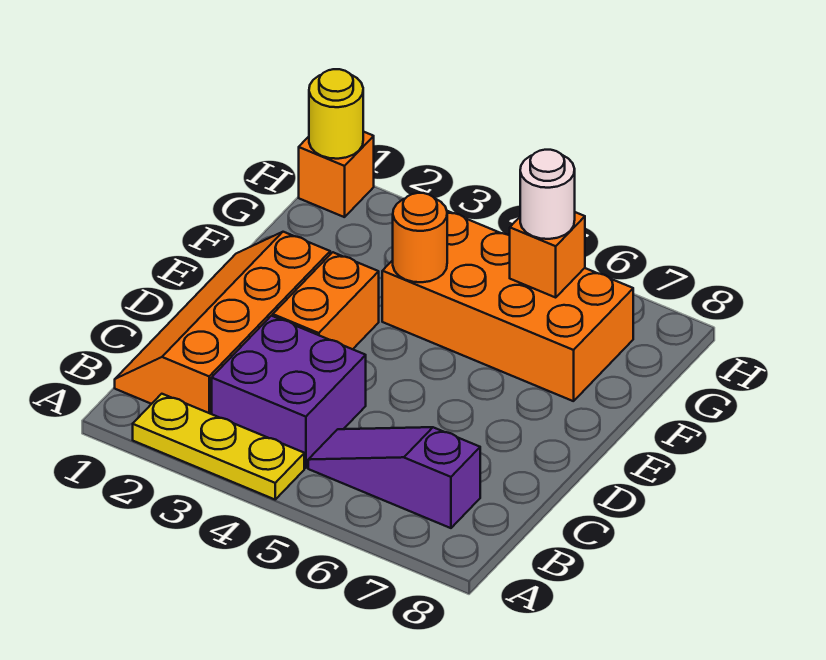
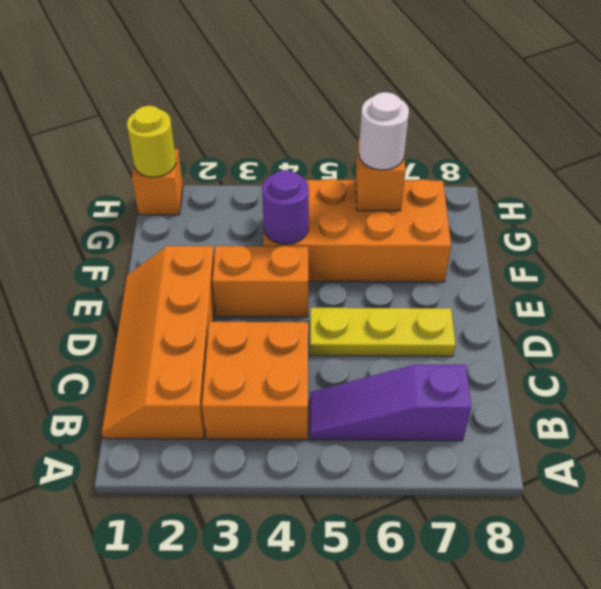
yellow 1x3 plate [133,394,304,499] -> yellow 1x3 plate moved to [310,308,455,356]
purple 2x2 brick [212,316,366,468] -> orange 2x2 brick [202,322,308,440]
orange 1x2 brick [273,252,379,349] -> orange 1x2 brick turned to [212,246,308,317]
orange 1x1 round brick [393,193,447,282] -> purple 1x1 round brick [262,170,309,244]

